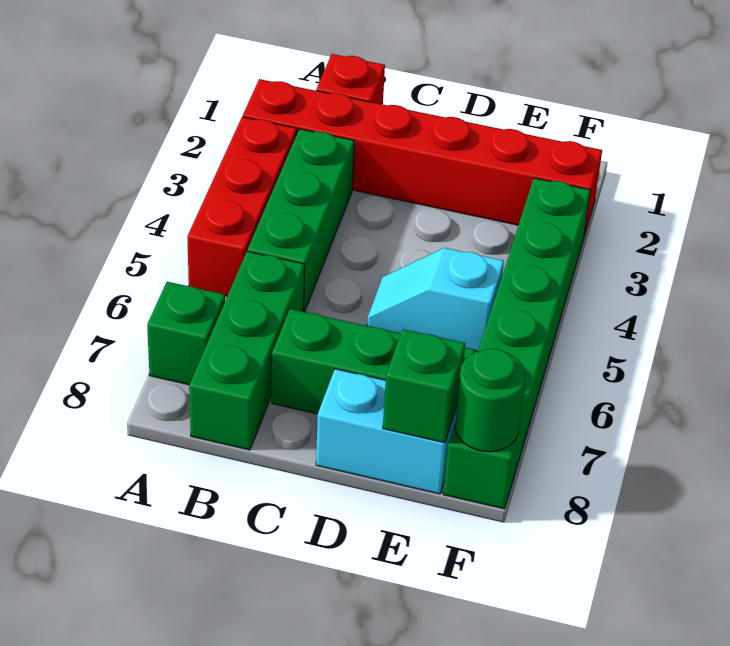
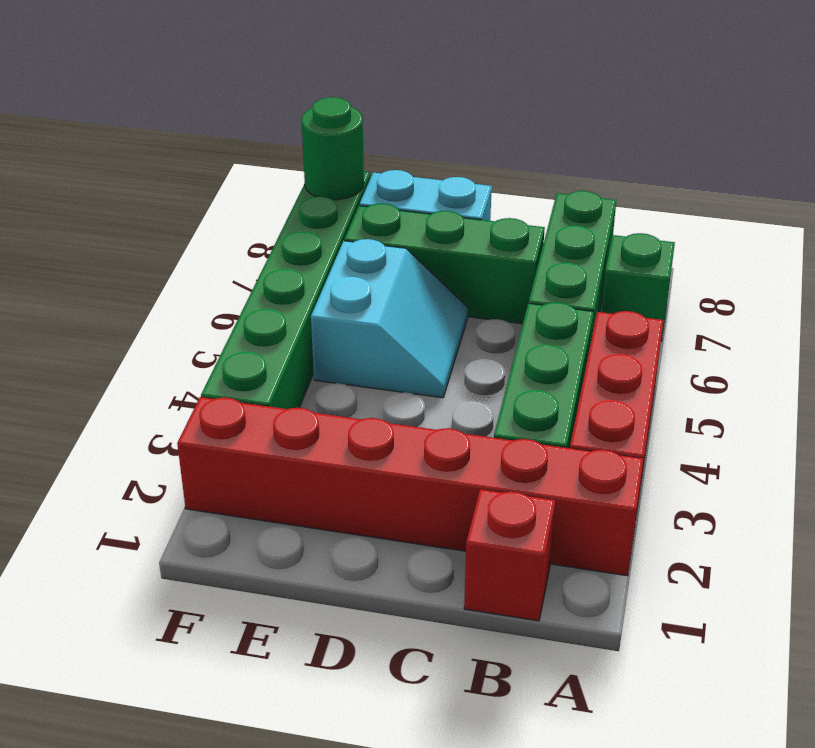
cyan 1x2 slope [367,248,504,352] -> cyan 2x2 slope [311,239,468,398]
green 1x1 brick [383,329,465,443] -> none

